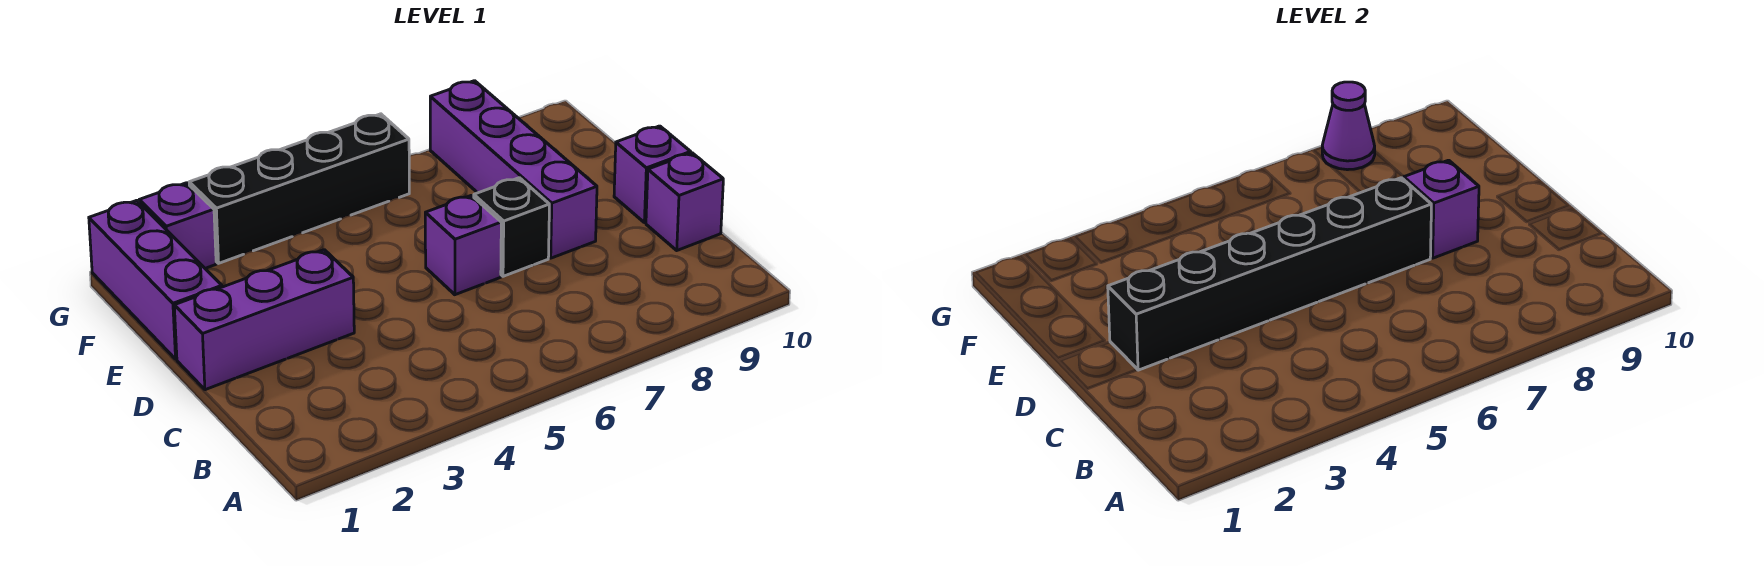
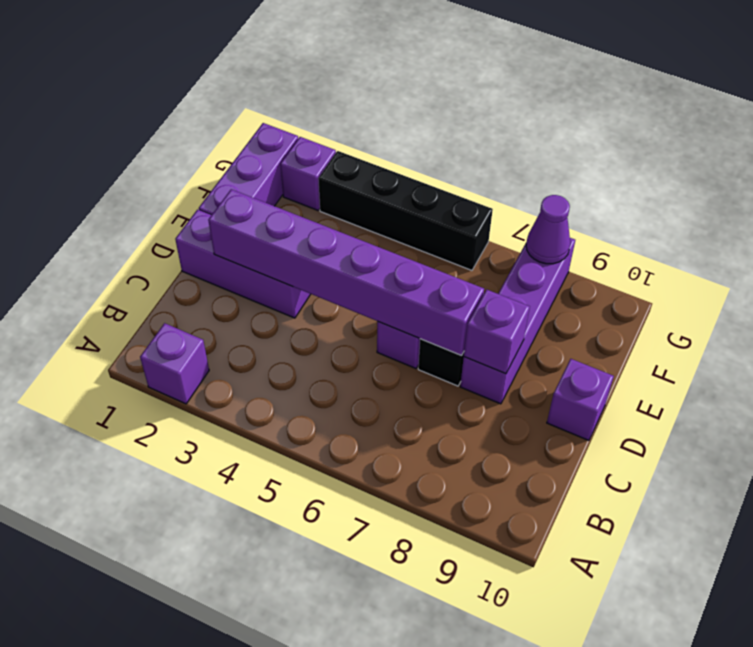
purple 1x1 brick [646,153,723,250] -> purple 1x1 brick moved to [140,323,209,404]
black 1x6 brick [1108,178,1431,370] -> purple 1x6 brick [208,189,484,356]

